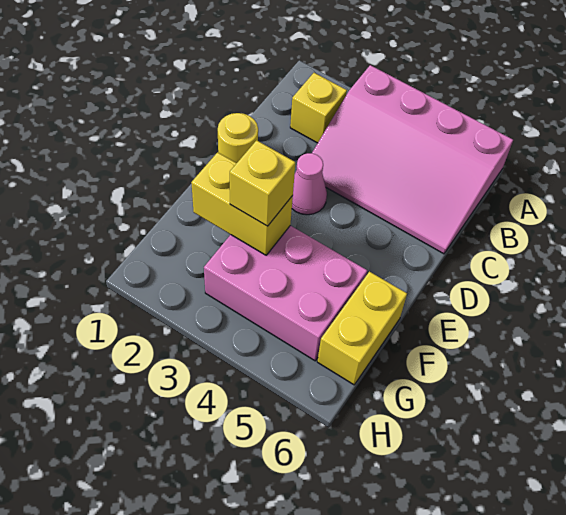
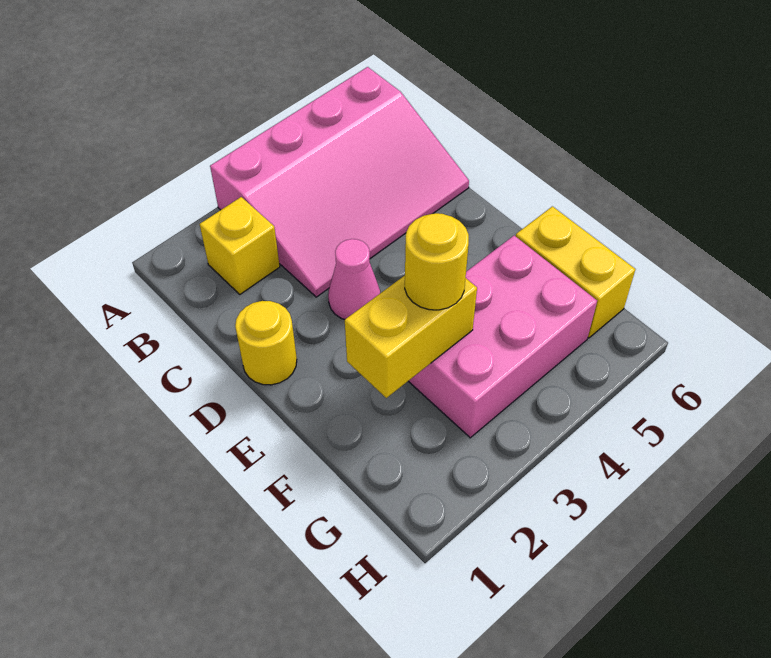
yellow 1x1 brick [230,140,295,226] -> yellow 1x1 round brick [405,213,469,310]

